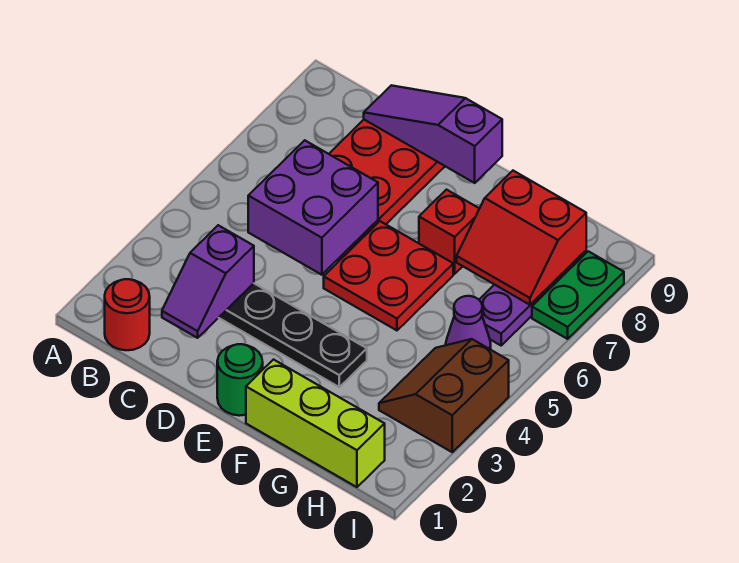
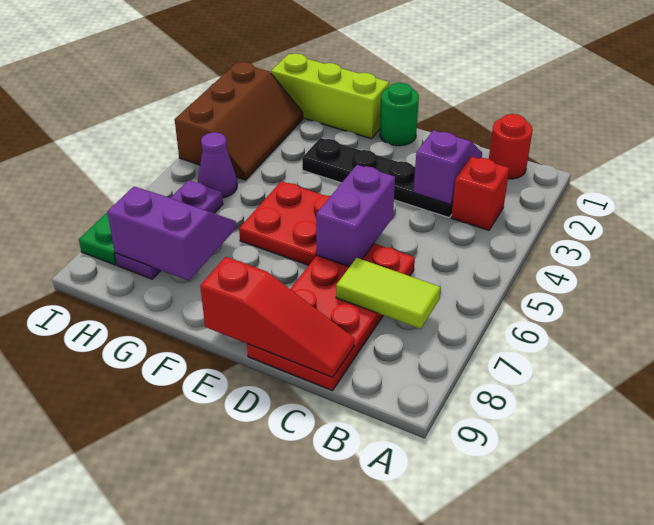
none -> lime 1x2 tile [336,258,440,329]
purple 2x2 brick [248,140,378,275] -> purple 1x2 brick [316,165,395,267]
purple 1x3 slope [364,85,502,183] -> red 1x3 slope [200,257,355,377]
red 1x1 brick [419,190,479,274] -> red 1x1 brick moved to [451,156,509,230]
red 2x2 slope [457,171,586,305] -> purple 2x2 slope [107,186,236,281]
brown 2x2 slope [379,339,509,452] -> brown 2x3 slope [175,62,303,180]

